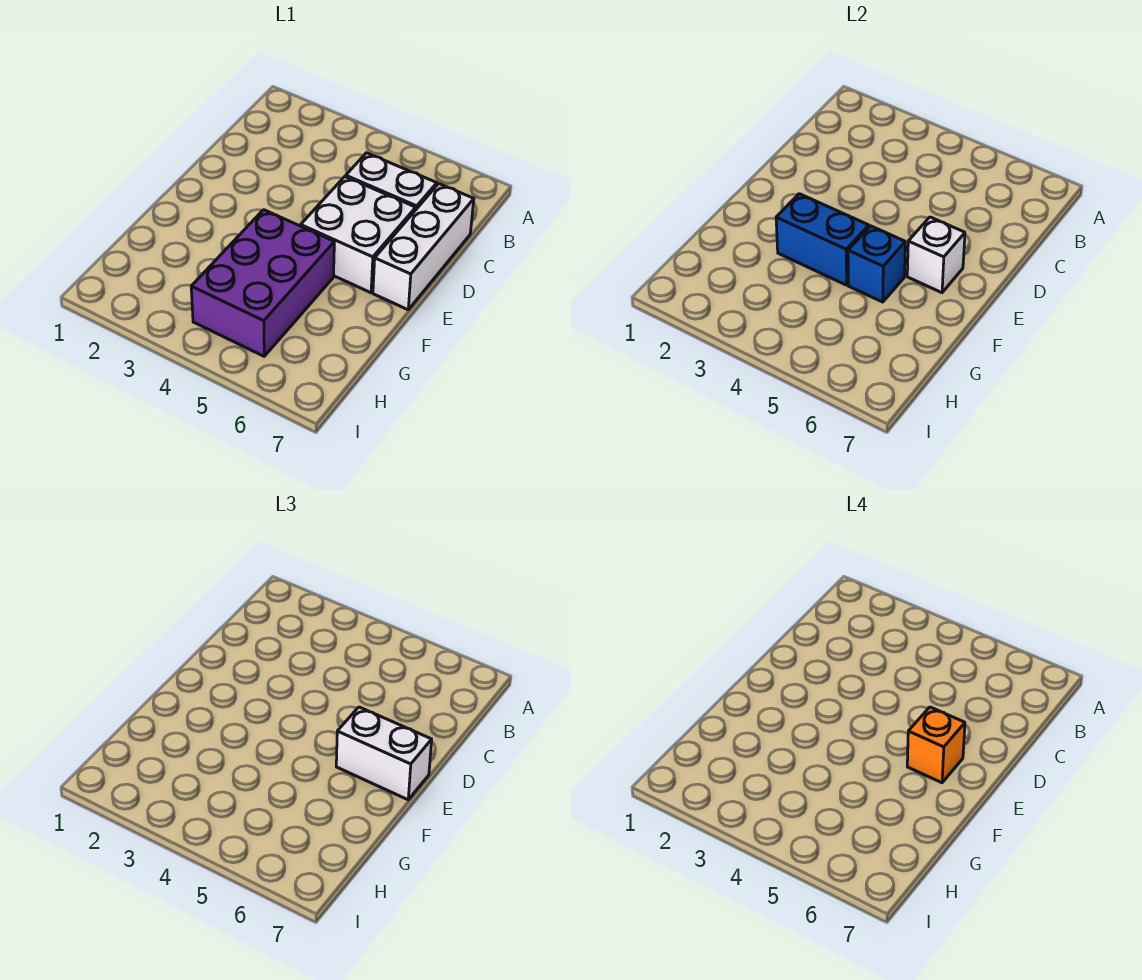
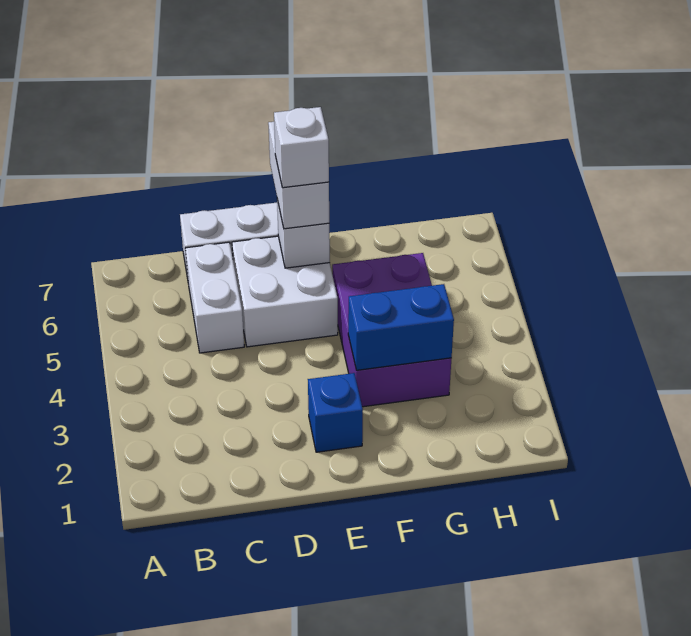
orange 1x1 brick [907,707,965,783] -> white 1x1 brick [274,107,329,188]
blue 1x2 brick [776,194,869,285] -> blue 1x2 brick turned to [348,284,454,370]
purple 2x3 brick [191,210,334,356] -> purple 2x3 brick turned to [332,253,451,407]
blue 1x1 brick [848,226,905,302] -> blue 1x1 brick moved to [308,373,363,452]

